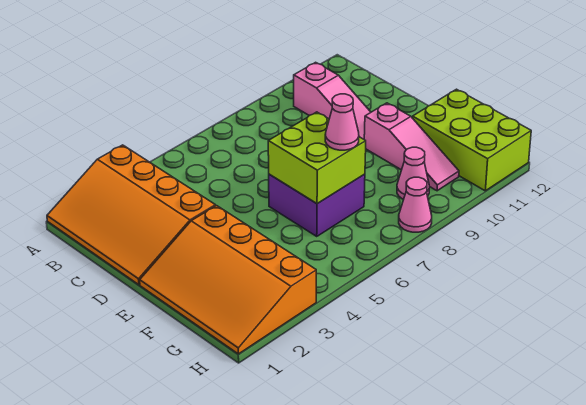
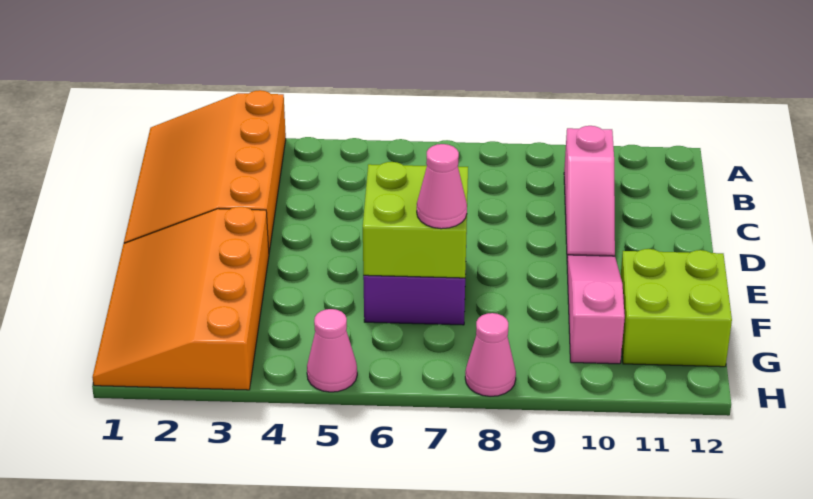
pink 1x3 slope [364,103,459,191] -> pink 1x3 slope turned to [567,255,625,364]
lime 2x3 brick [413,89,531,191] -> lime 2x2 brick [621,249,732,367]
pink 1x1 cone [397,147,429,199] -> pink 1x1 cone moved to [307,309,357,392]

